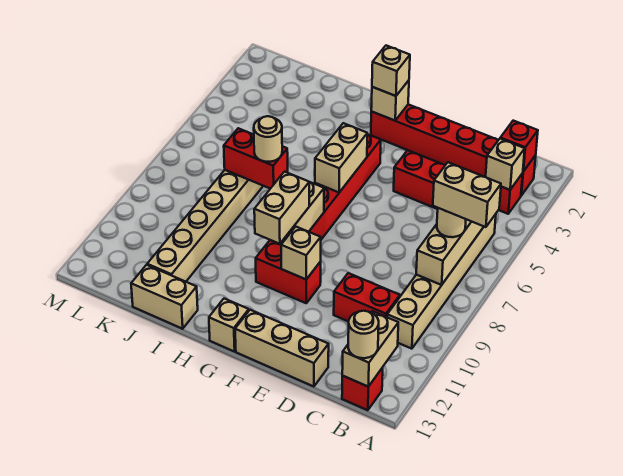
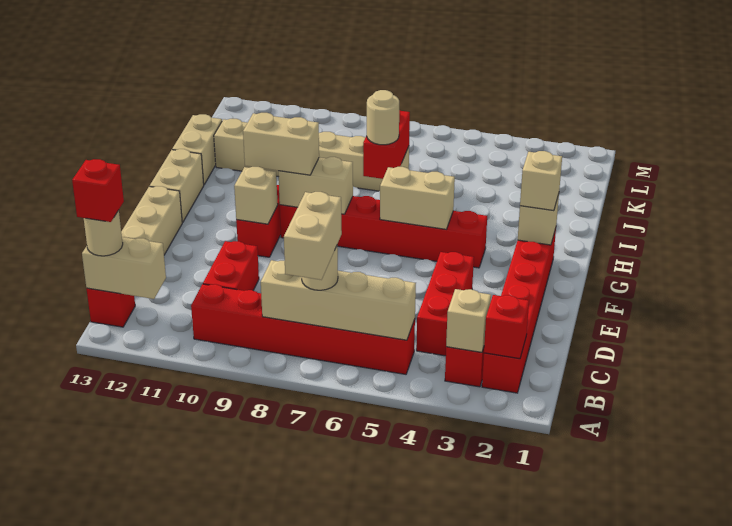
tan 1x6 brick [387,214,496,349] -> red 1x6 brick [191,284,415,374]
none -> red 1x1 brick [72,159,124,222]
tan 1x1 brick [209,299,249,352] -> tan 1x2 brick [150,149,204,223]

